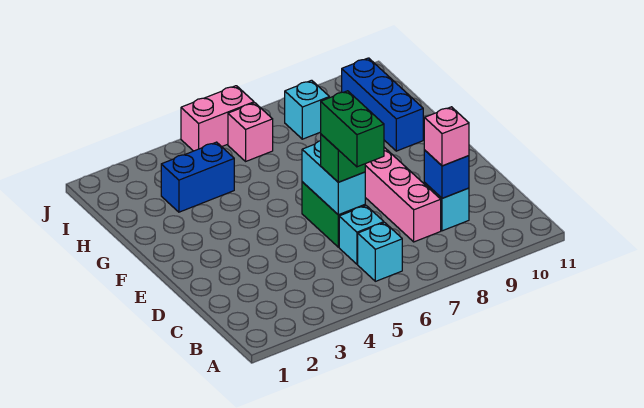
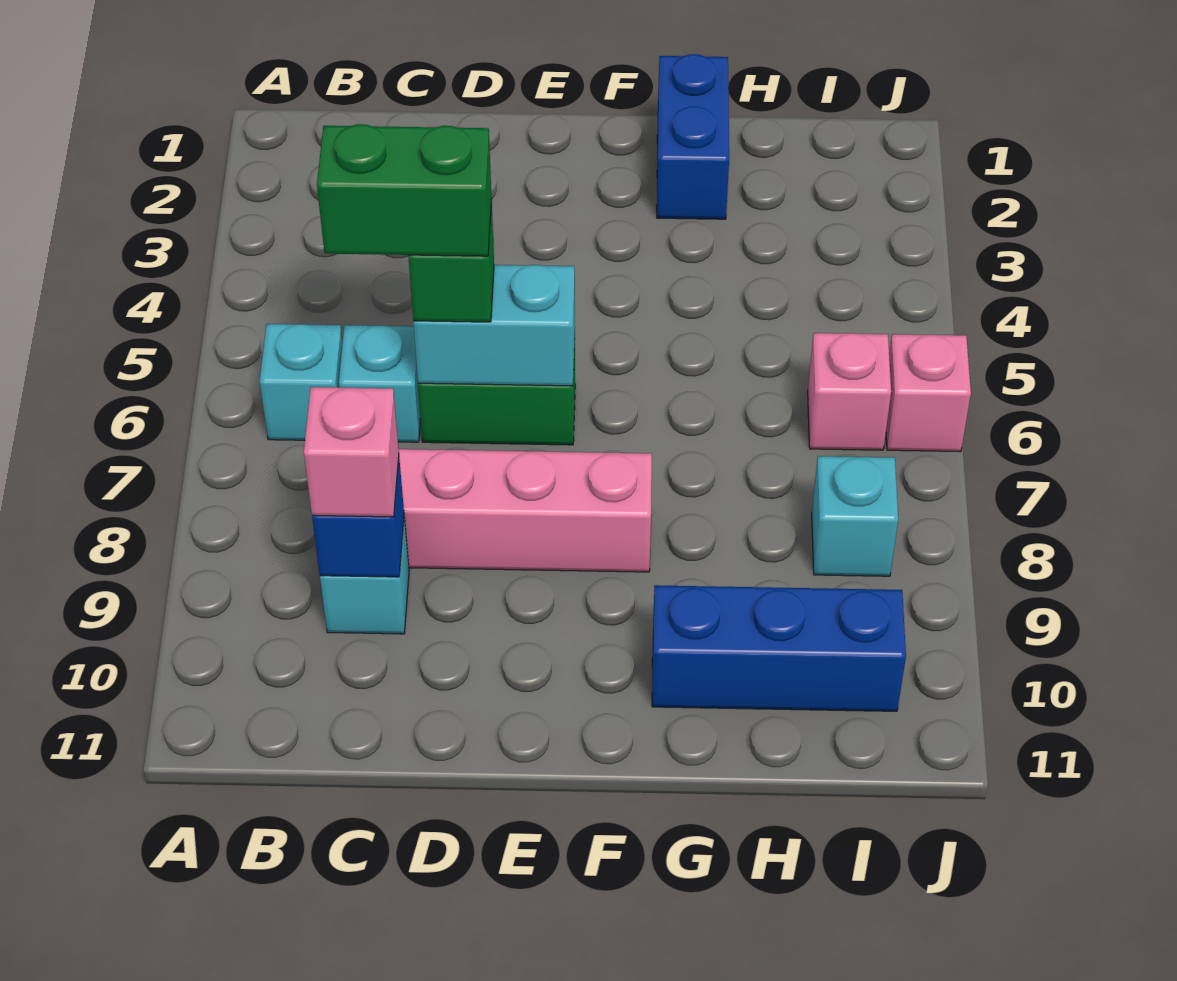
blue 1x2 brick [161,142,234,212] -> blue 1x2 brick moved to [657,54,729,219]
pink 1x2 brick [181,86,254,151] -> pink 1x1 brick [886,334,971,452]

